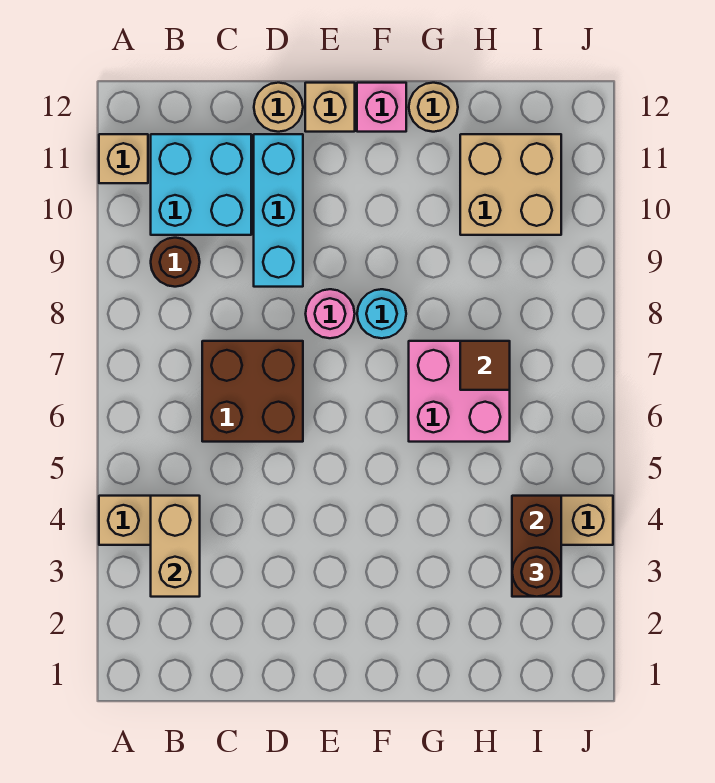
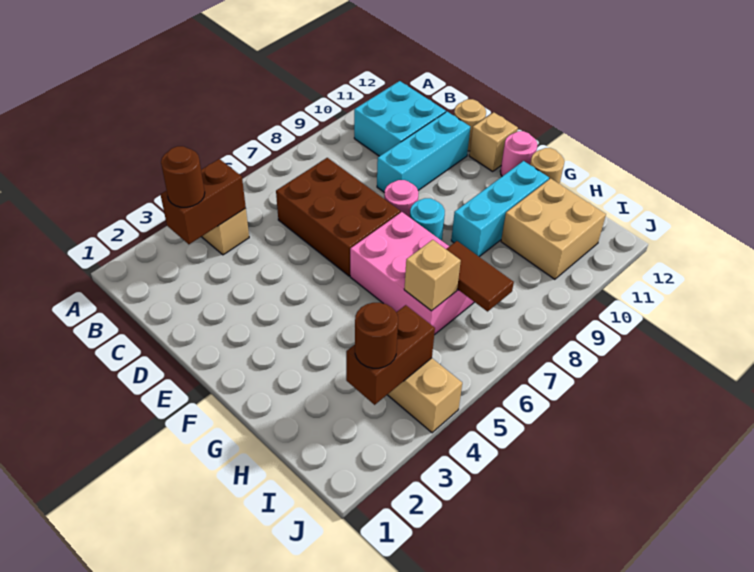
tan 1x1 brick [99,134,148,183] -> tan 1x1 brick moved to [404,240,461,311]
tan 1x2 brick [151,496,200,597] -> brown 1x2 brick [161,159,246,244]
brown 1x1 round brick [151,238,200,287] -> brown 1x1 round brick moved to [161,146,205,207]
brown 2x2 brick [202,341,303,442] -> brown 2x3 brick [276,158,401,276]
pink 1x1 brick [357,83,406,132] -> pink 1x1 round brick [500,131,537,176]
pink 2x2 brick [409,341,510,442] -> pink 2x3 brick [350,212,474,335]
none -> cyan 1x3 brick [451,161,549,257]
brown 1x1 tile [460,341,510,390] -> brown 1x2 tile [446,241,514,311]

